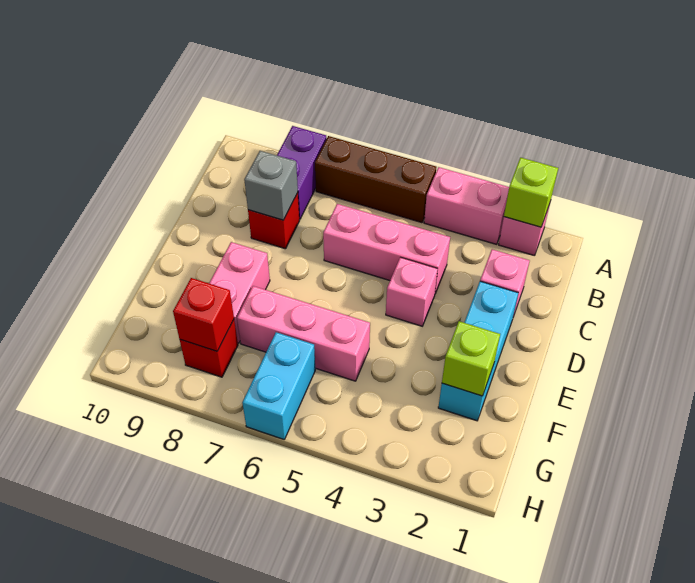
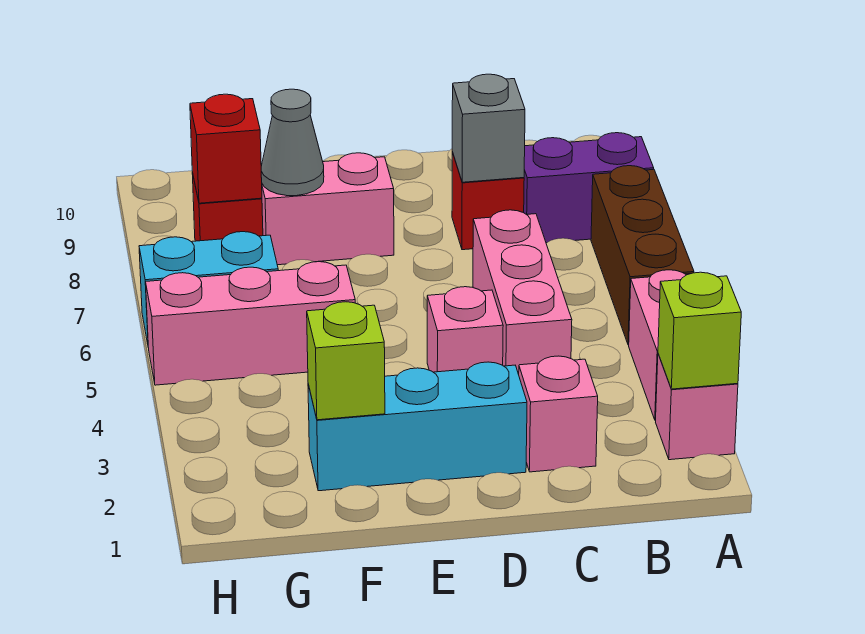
pink 1x3 brick [237,286,370,381] -> pink 1x3 brick turned to [146,262,355,385]
none -> grey 1x1 cone [261,89,324,196]

